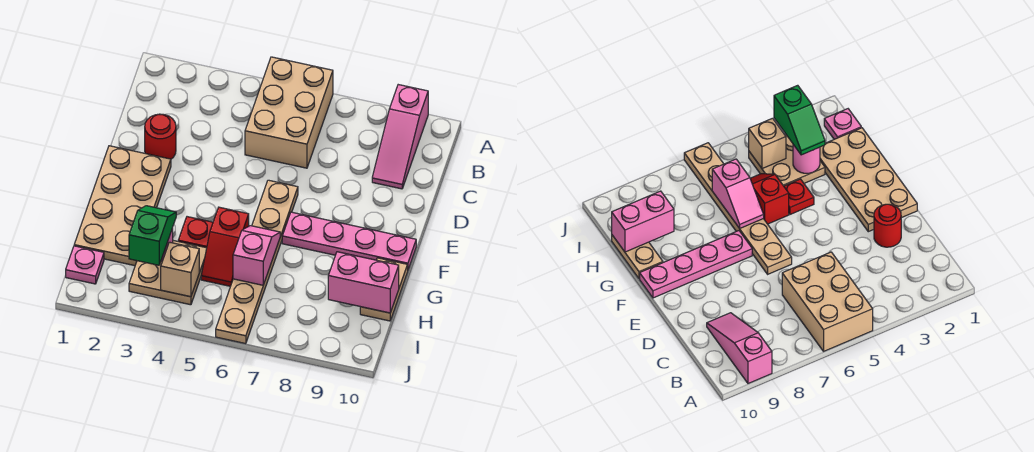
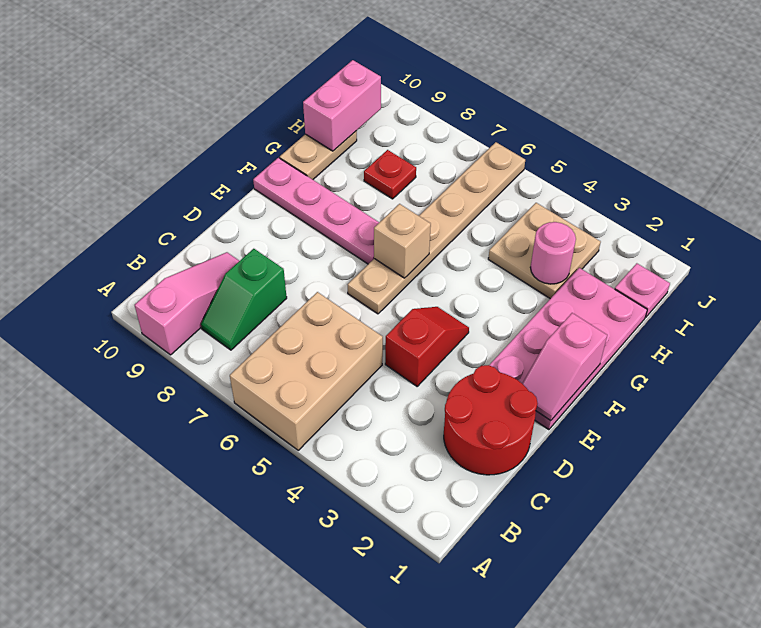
red 1x1 round brick [145,114,176,159] -> red 2x2 round brick [444,365,538,475]
tan 2x4 plate [74,146,171,266] -> pink 2x4 plate [489,268,647,430]
red 1x1 plate [178,217,213,248] -> red 1x1 plate moved to [364,150,416,199]
red 1x2 slope [201,207,249,286] -> red 1x2 slope moved to [385,307,469,386]
pink 1x2 slope [233,226,280,285] -> pink 1x2 slope moved to [522,313,607,421]
green 1x2 slope [129,206,176,265] -> green 1x2 slope moved to [201,249,287,350]
pink 1x2 brick [328,252,399,313] -> pink 1x2 brick turned to [303,60,381,151]
tan 1x1 brick [161,242,199,297] -> tan 1x1 brick moved to [374,204,431,278]

